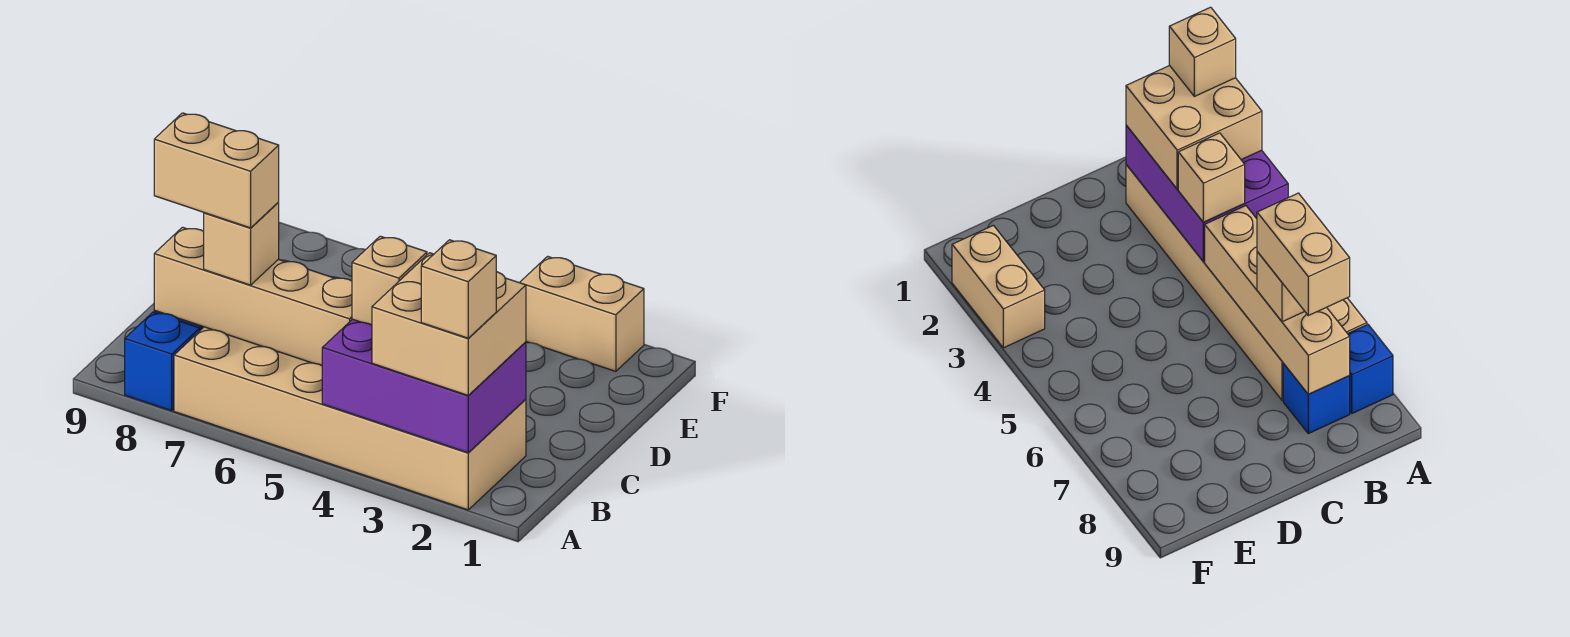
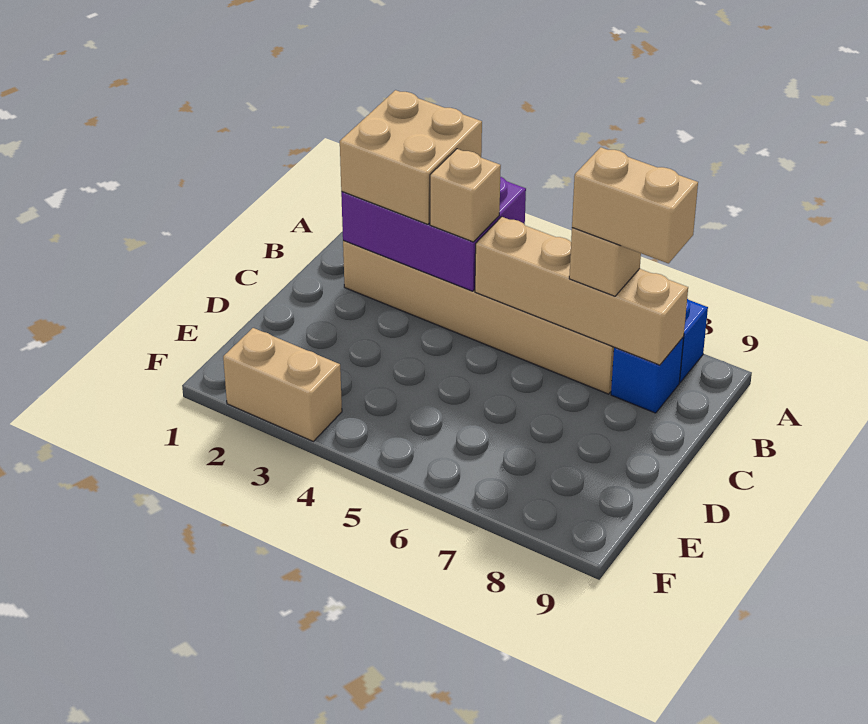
tan 1x1 brick [421,240,496,338] -> none

